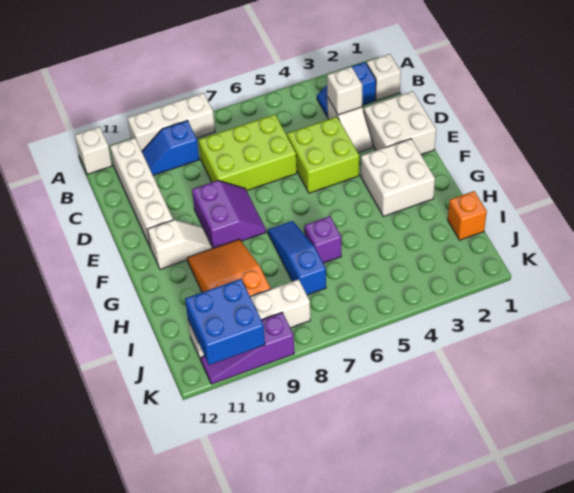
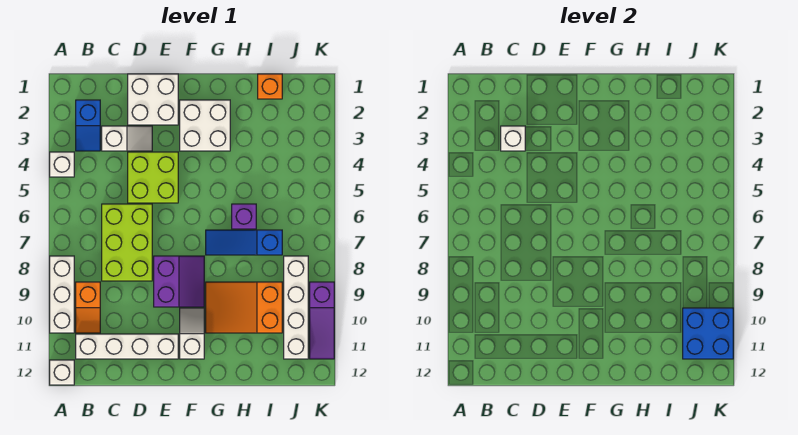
white 1x1 brick [367,54,401,100] -> white 1x1 brick moved to [50,152,74,177]
blue 1x2 slope [142,121,199,175] -> orange 1x2 slope [76,282,100,333]
purple 2x2 slope [192,180,266,248] -> purple 2x2 slope turned to [154,256,204,307]

